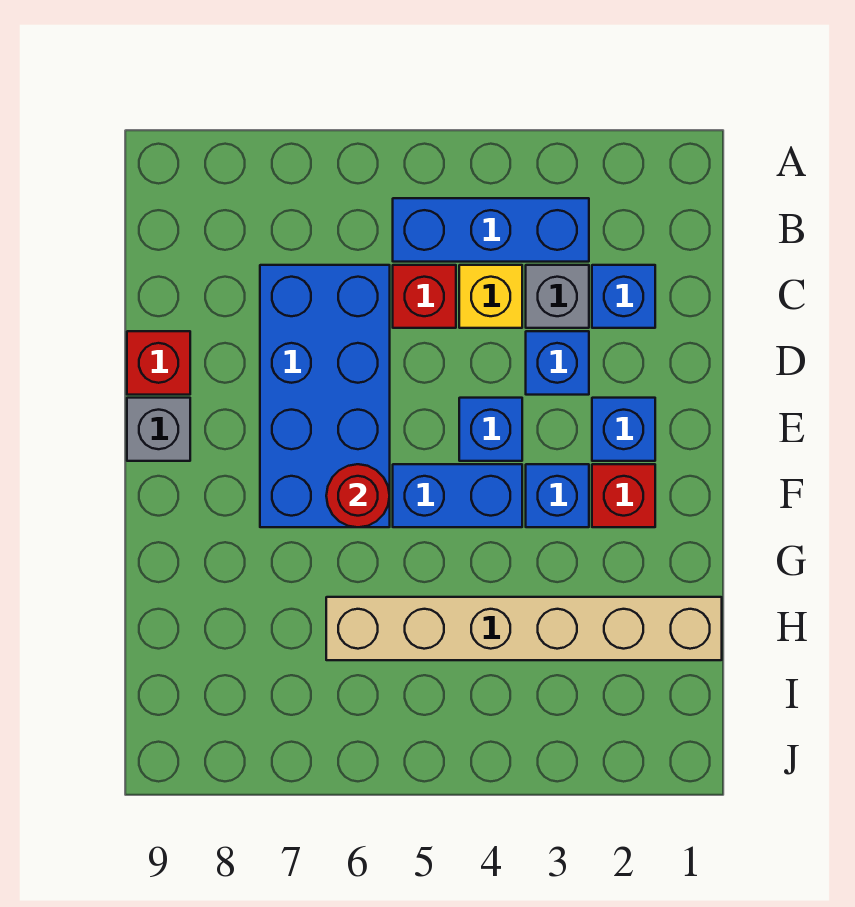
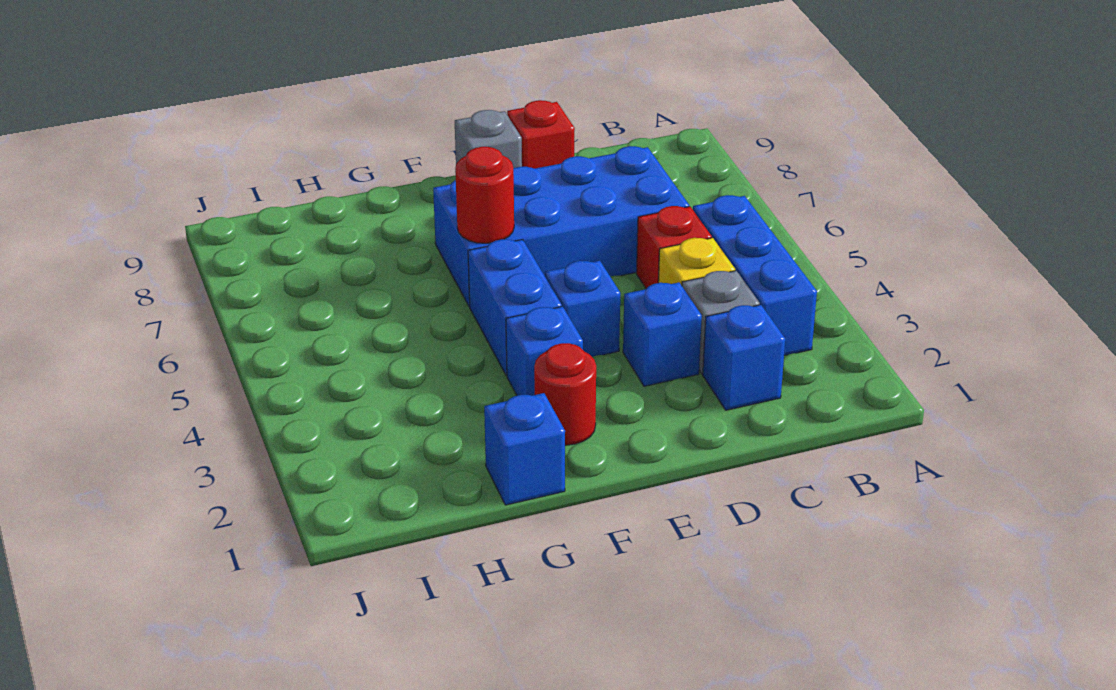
blue 1x1 brick [592,398,655,461] -> blue 1x1 brick moved to [484,393,565,505]
red 1x1 brick [592,464,655,527] -> red 1x1 round brick [534,343,596,445]
tan 1x6 brick [326,597,722,660] -> none

